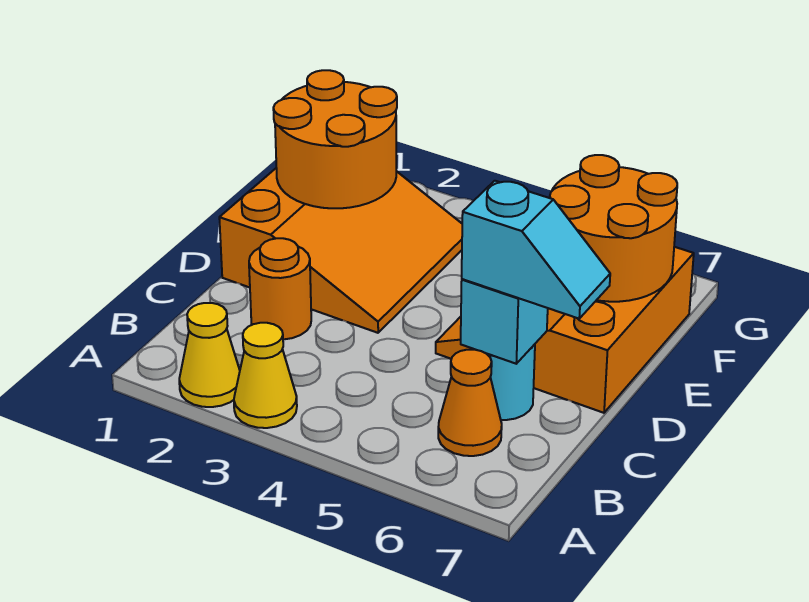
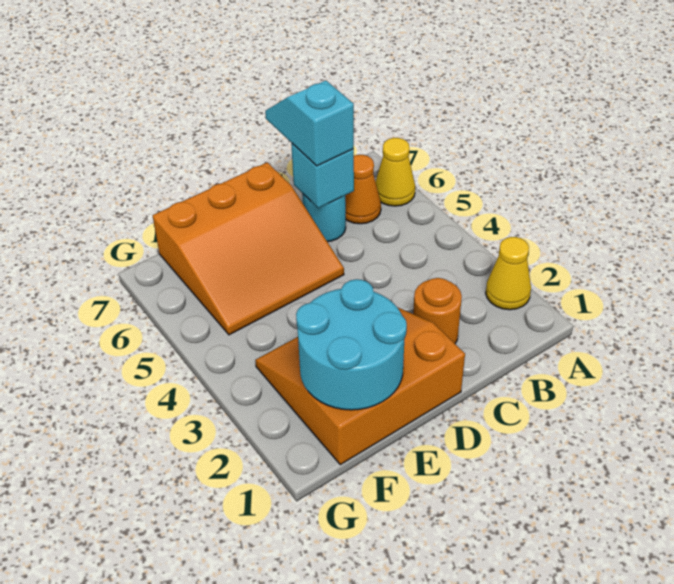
yellow 1x1 cone [234,323,297,428] -> yellow 1x1 cone moved to [375,138,415,206]
orange 2x2 round brick [273,70,397,208] -> cyan 2x2 round brick [296,279,407,410]
orange 2x2 round brick [550,155,677,302] -> none

